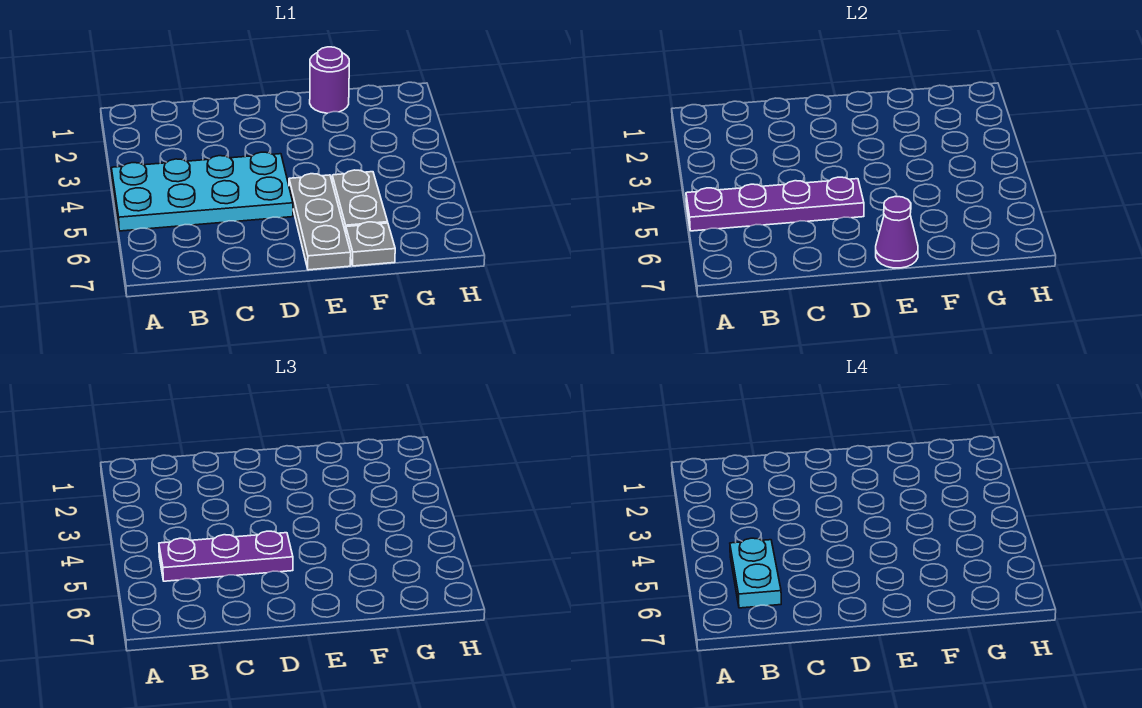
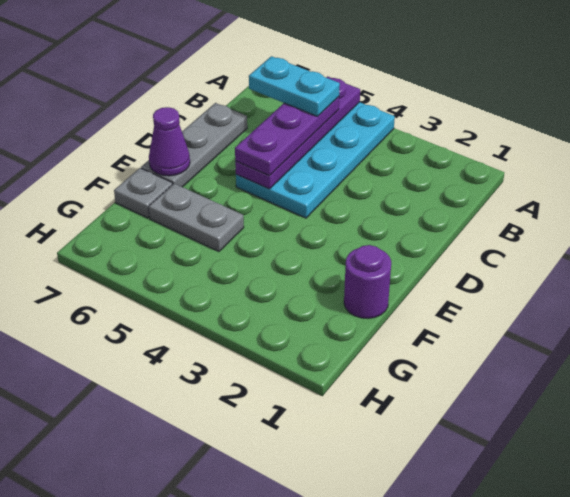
grey 1x3 plate [289,174,351,270] -> grey 1x3 plate turned to [141,103,247,187]

